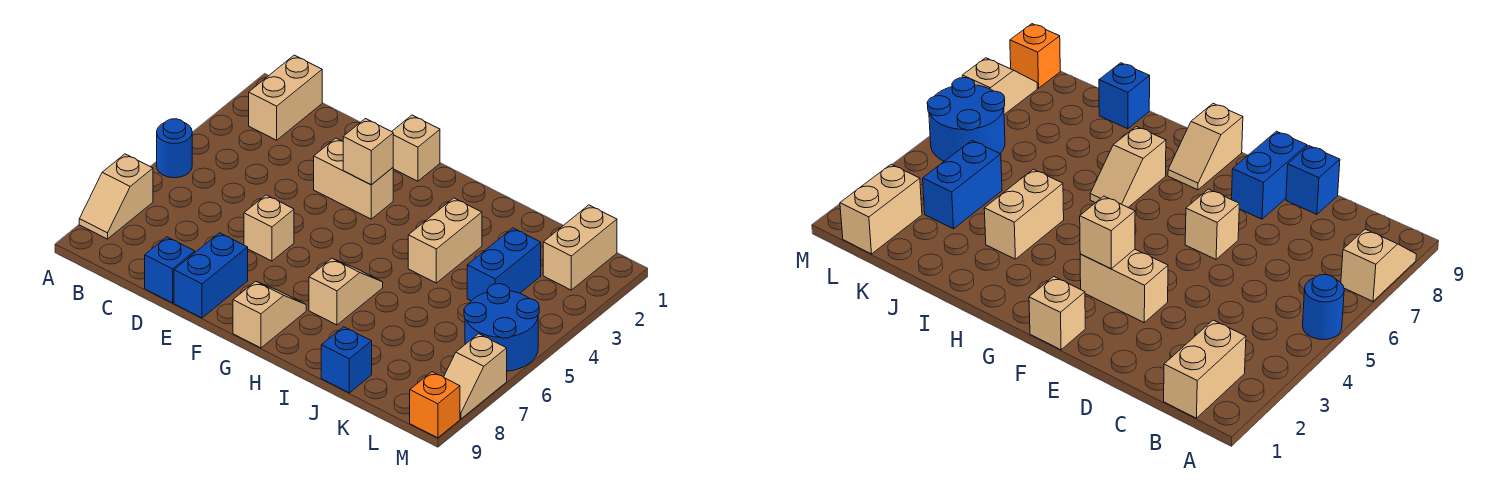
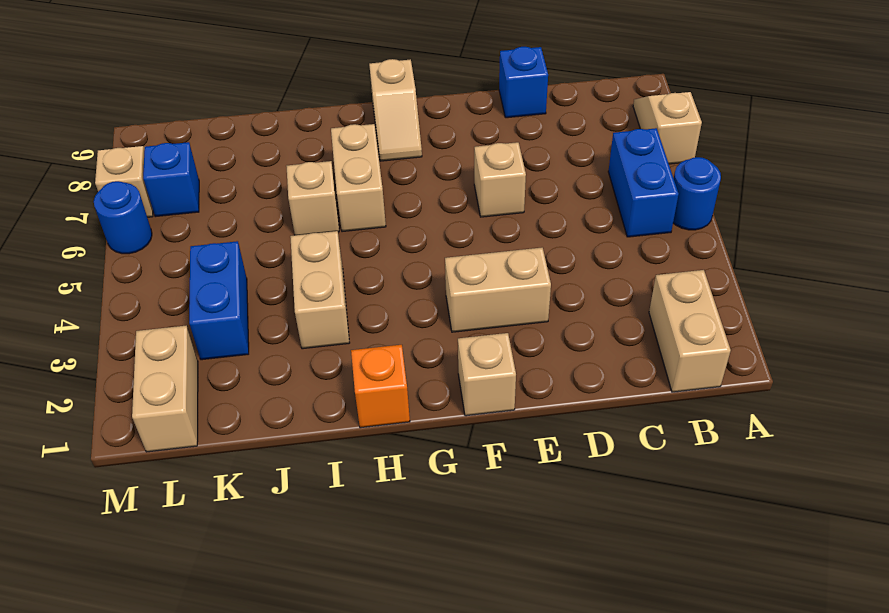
blue 1x2 brick [174,233,248,318] -> blue 1x2 brick moved to [608,128,679,237]
tan 1x1 brick [343,119,393,185] -> tan 1x1 brick moved to [286,161,339,235]
tan 1x2 slope [309,258,383,325] -> tan 1x2 brick [331,124,386,232]
blue 1x1 brick [321,327,372,393] -> blue 1x1 brick moved to [143,142,199,217]
blue 2x2 round brick [464,284,539,371] -> blue 1x1 round brick [94,181,152,254]
orange 1x1 brick [410,372,460,438] -> orange 1x1 brick moved to [351,345,410,428]

